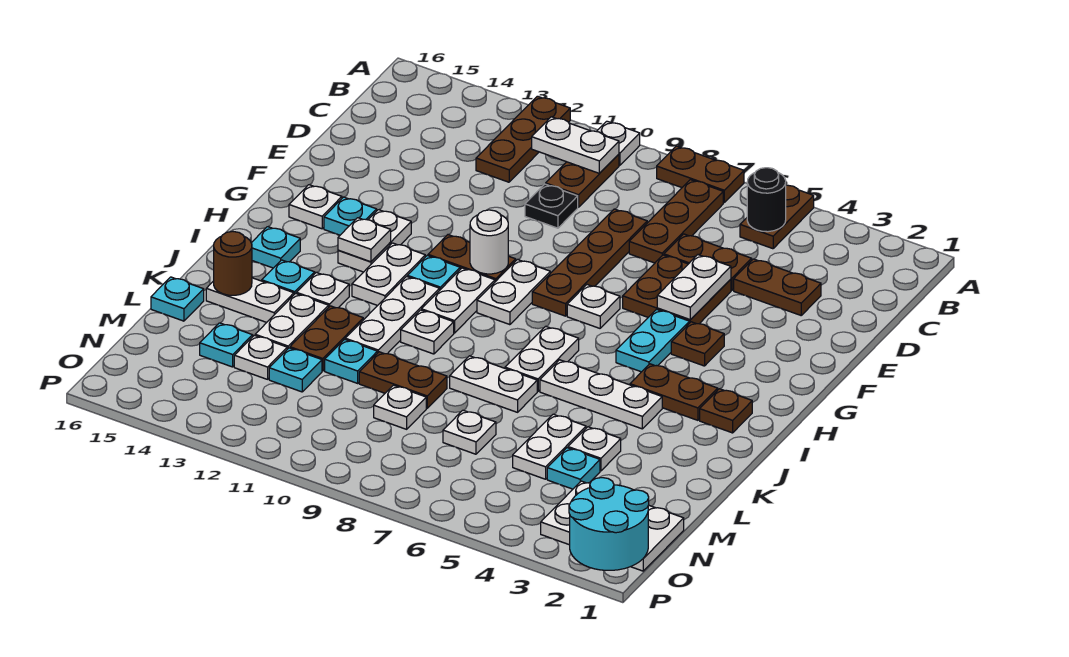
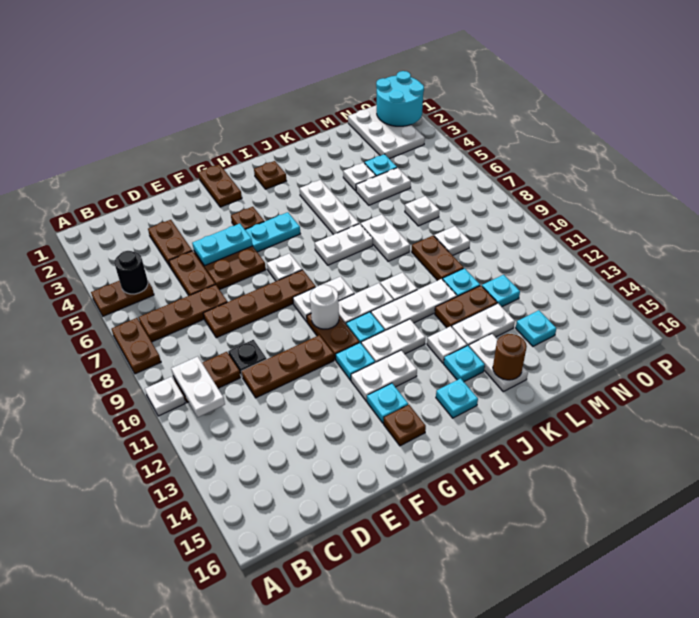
brown 1x3 plate [476,96,570,182] -> brown 1x3 plate moved to [242,335,334,398]
white 1x2 plate [657,255,731,320] -> cyan 1x2 plate [192,224,253,266]
white 1x1 plate [289,185,342,229] -> brown 1x1 plate [384,405,426,446]
white 1x1 plate [338,218,391,262] -> none
brown 1x2 plate [630,364,718,420] -> brown 1x2 plate moved to [198,164,242,207]
cyan 1x1 plate [151,277,204,321] -> cyan 1x1 plate moved to [336,343,375,380]
white 1x1 plate [234,335,287,379] -> none

